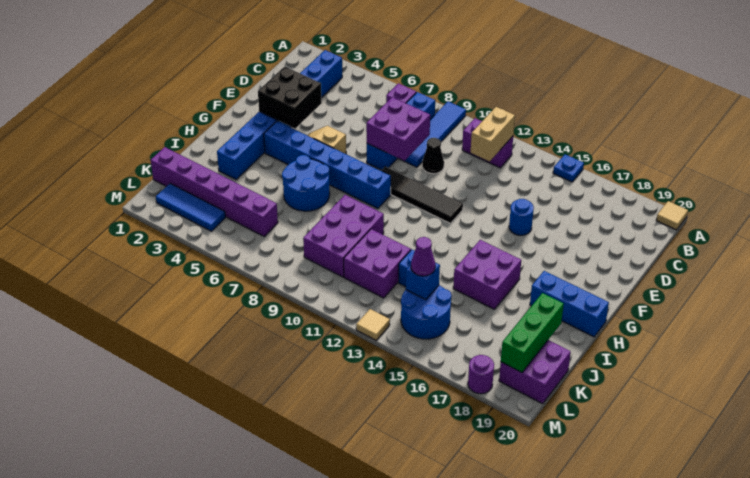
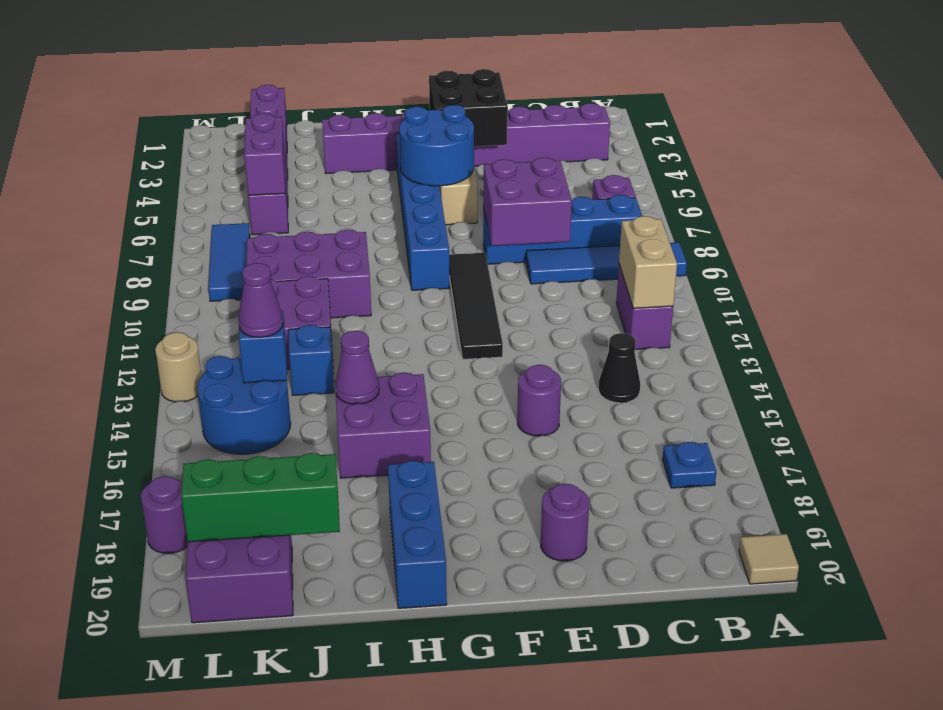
blue 1x1 plate [553,154,584,182] -> blue 1x1 plate moved to [662,442,716,488]
blue 1x8 brick [217,50,342,179] -> purple 1x8 brick [322,103,610,173]
tan 1x2 brick [471,107,515,161] -> tan 1x2 brick turned to [619,216,677,308]
black 1x1 cone [422,138,444,174] -> black 1x1 cone moved to [599,333,640,403]
blue 1x1 round brick [509,199,534,235] -> purple 1x1 round brick [517,365,561,436]
none -> purple 1x1 round brick [541,484,589,561]
blue 2x2 round brick [282,155,330,211] -> blue 2x2 round brick moved to [399,105,474,186]
none -> purple 1x1 cone [335,331,379,404]
none -> purple 1x2 brick [244,114,285,195]
blue 1x3 tile [156,184,225,231] -> blue 1x3 tile moved to [208,223,250,301]
tan 1x1 tile [356,309,390,340] -> tan 1x1 round brick [155,332,201,402]

